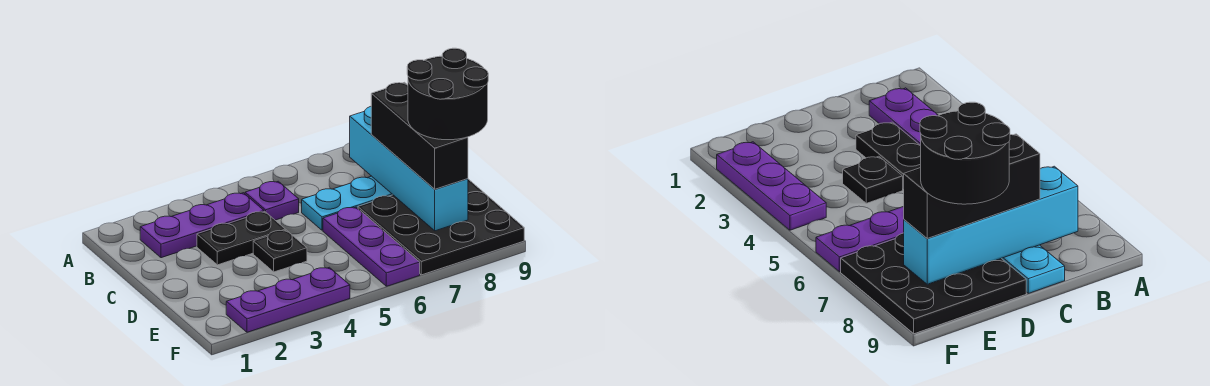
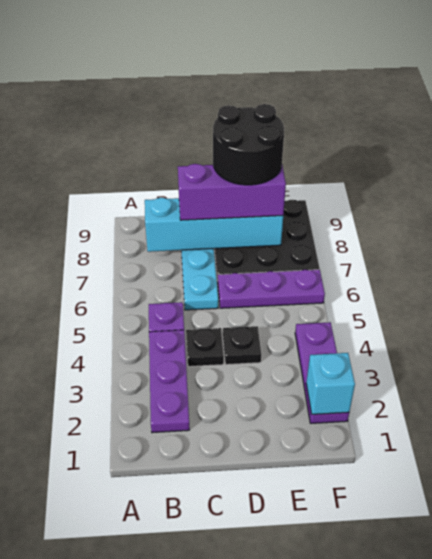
black 1x2 plate [197,212,285,265] -> black 1x1 plate [186,328,224,367]
black 1x3 brick [371,82,468,189] -> purple 1x3 brick [178,164,286,220]
none -> cyan 1x1 brick [306,353,355,414]

